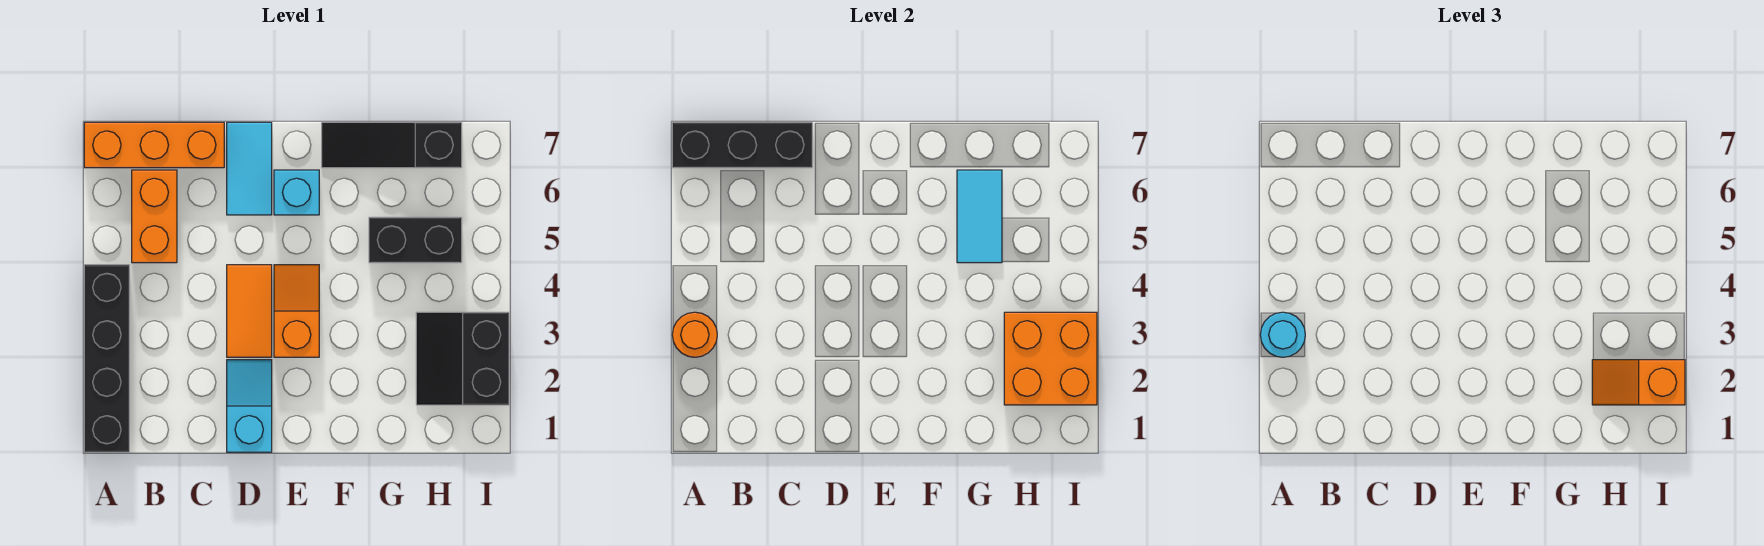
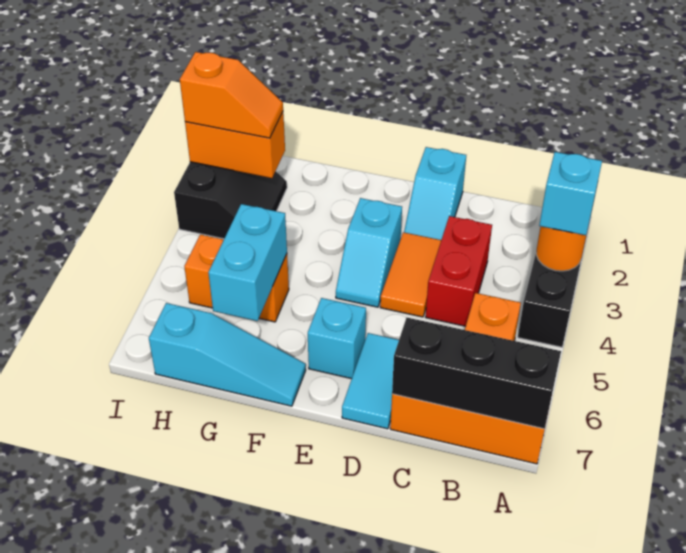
cyan 1x1 round brick [1260,312,1305,357] -> cyan 1x1 brick [539,152,602,235]
none -> red 1x2 brick [426,216,492,326]
orange 1x2 slope [274,265,319,357] -> cyan 1x2 slope [336,198,402,307]
black 1x3 slope [322,122,462,168] -> cyan 1x3 slope [149,303,306,406]
black 1x2 brick [369,217,462,263] -> orange 1x2 brick [184,234,289,322]
cyan 1x2 tile [957,170,1002,263] -> cyan 1x2 brick [208,204,287,321]
orange 2x2 brick [1004,312,1097,405] -> orange 1x2 brick [185,112,285,178]

